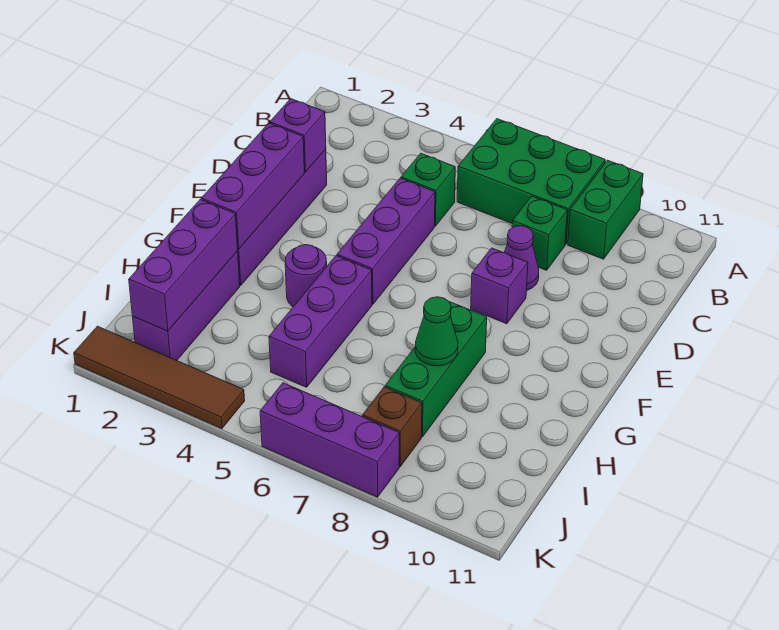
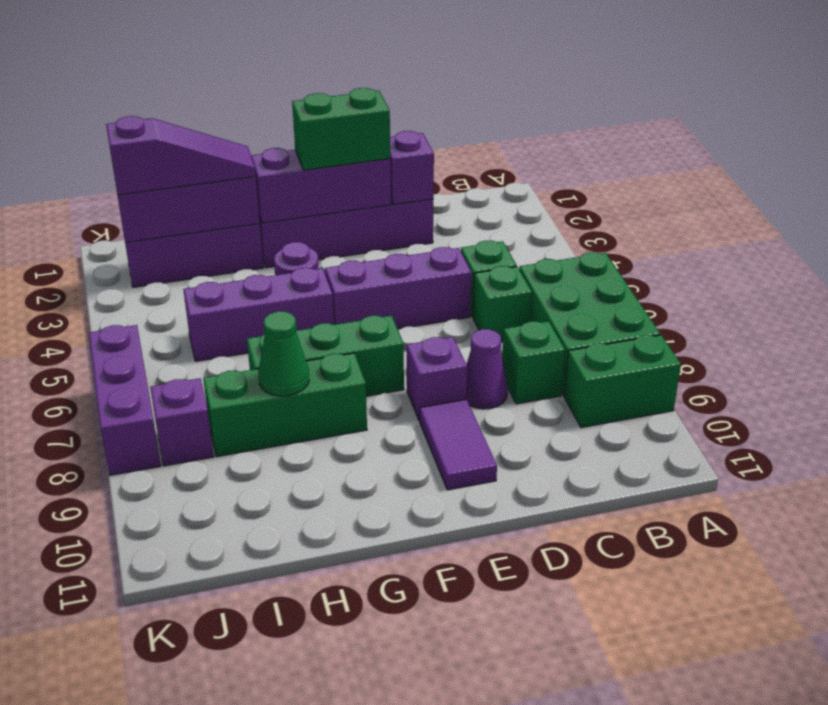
none -> green 1x1 brick [473,266,532,342]
none -> green 1x2 brick [292,88,390,170]
none -> purple 1x2 tile [420,400,497,490]
none -> green 1x3 brick [247,316,404,396]
none -> purple 1x3 slope [106,116,256,195]
brown 1x1 brick [362,387,422,467] -> purple 1x1 brick [150,378,214,466]
brown 1x4 tile [74,326,245,429] -> none

